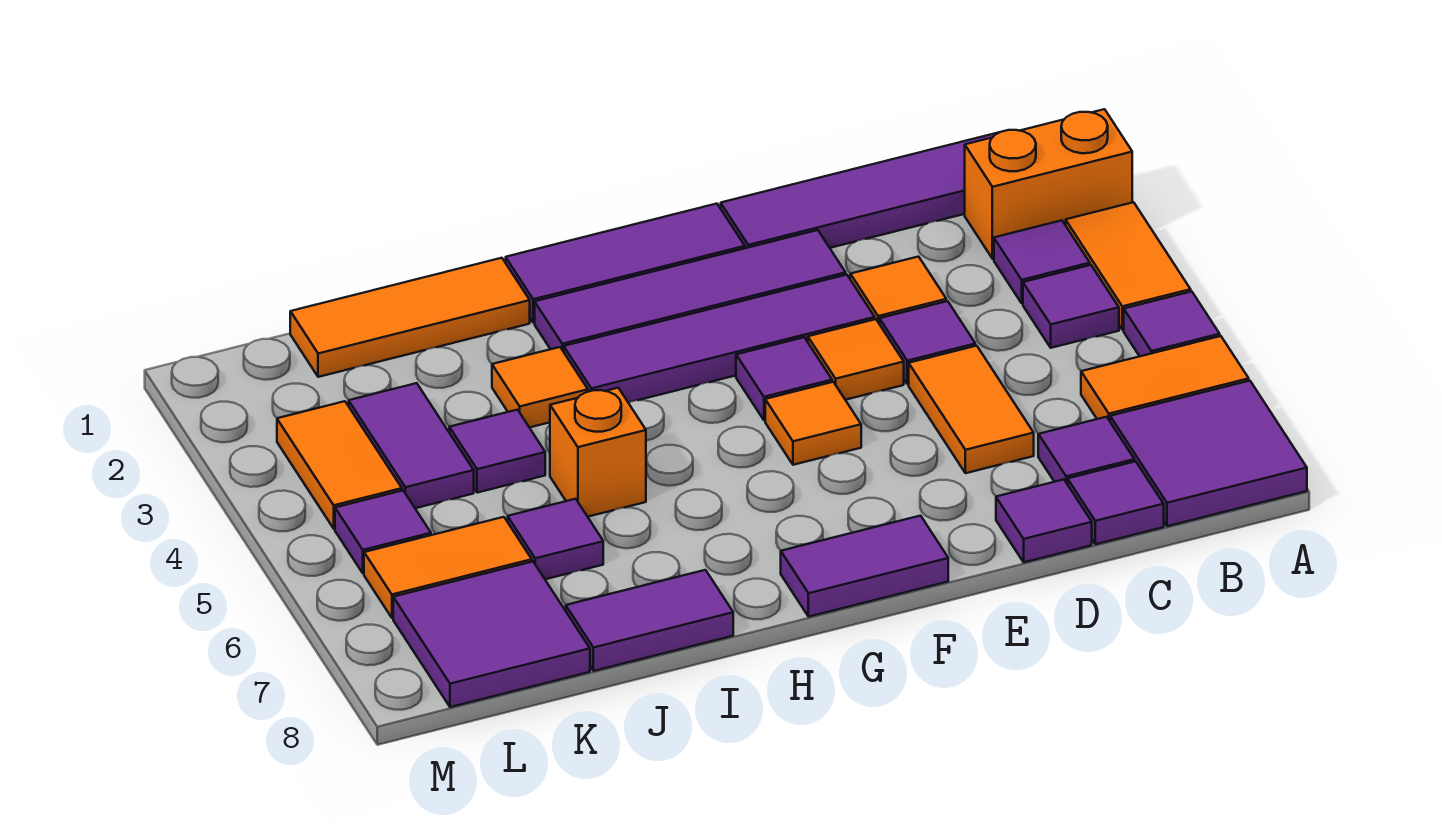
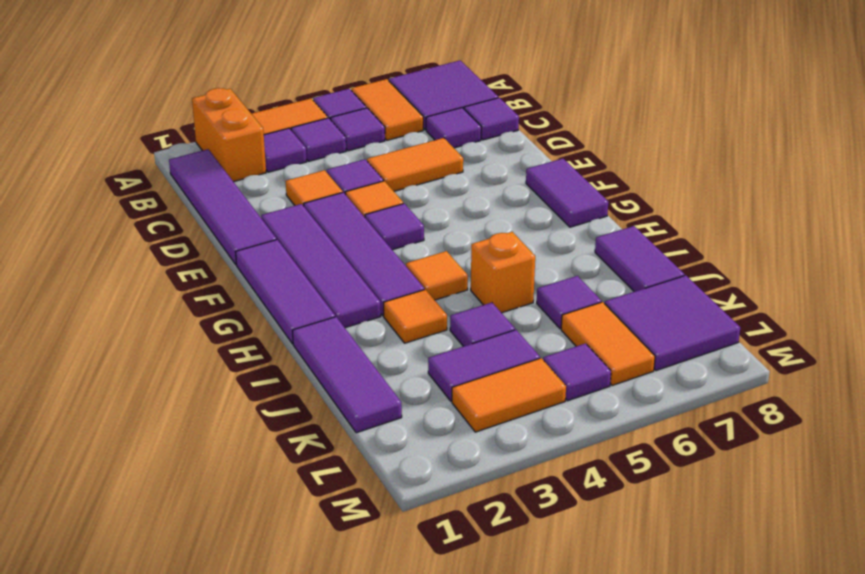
purple 1x1 tile [996,480,1092,562] -> purple 1x1 tile moved to [331,108,385,151]
orange 1x1 tile [765,382,861,465] -> orange 1x1 tile moved to [406,251,468,300]
orange 1x3 tile [290,258,530,377] -> purple 1x3 tile [292,317,402,433]

